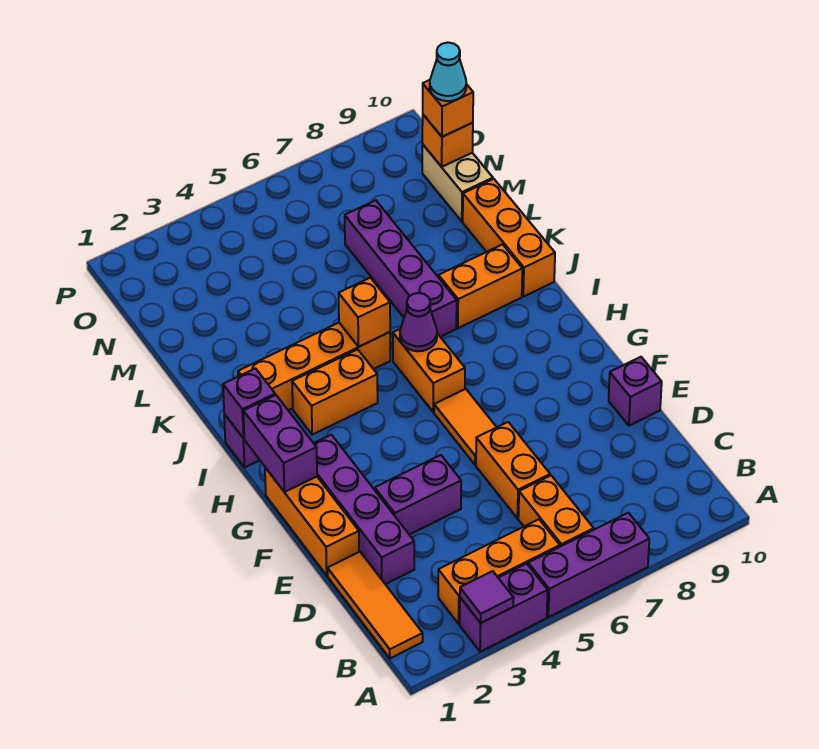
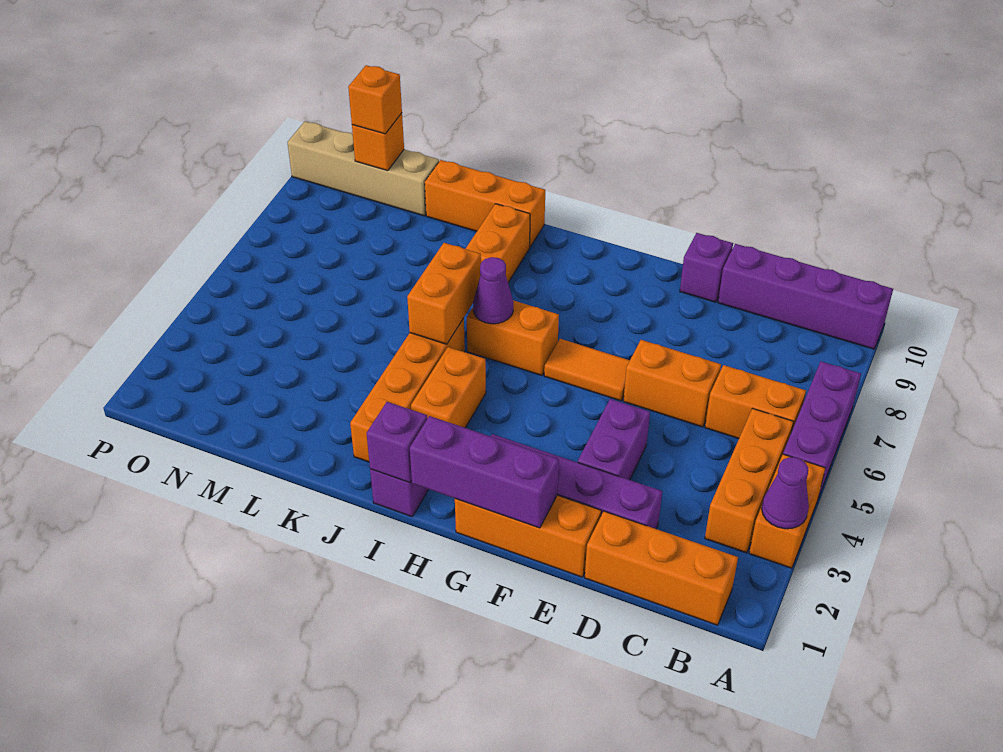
purple 1x2 brick [460,564,548,652] -> orange 1x2 brick [749,454,825,568]
purple 1x1 tile [460,571,514,623] -> purple 1x1 cone [762,457,809,529]
orange 1x3 tile [327,552,423,658] -> orange 1x3 brick [585,511,738,625]
purple 1x2 brick [243,395,317,492] -> purple 1x3 brick [410,416,559,528]
orange 1x1 brick [339,278,390,347] -> orange 1x2 brick [407,243,481,344]
purple 1x4 brick [345,200,457,337] -> purple 1x4 brick moved to [718,244,893,349]
tan 1x2 brick [422,144,493,221] -> tan 1x4 brick [287,121,439,216]
cyan 1x1 cone [430,43,466,101] -> none

